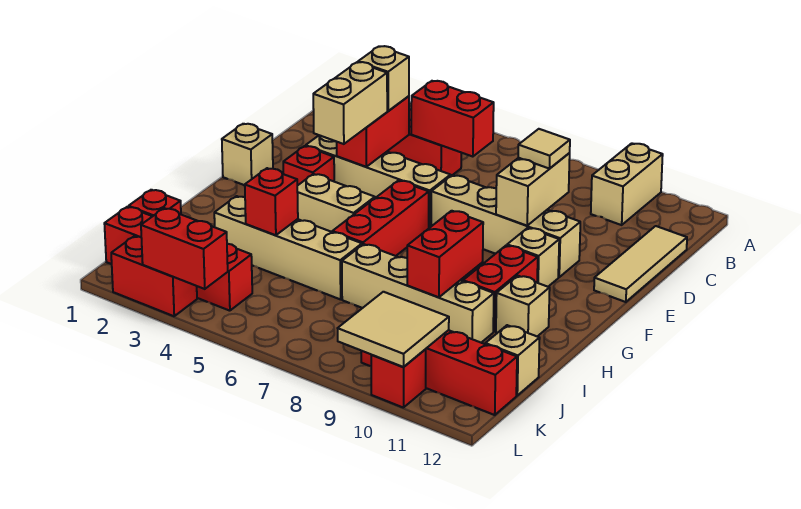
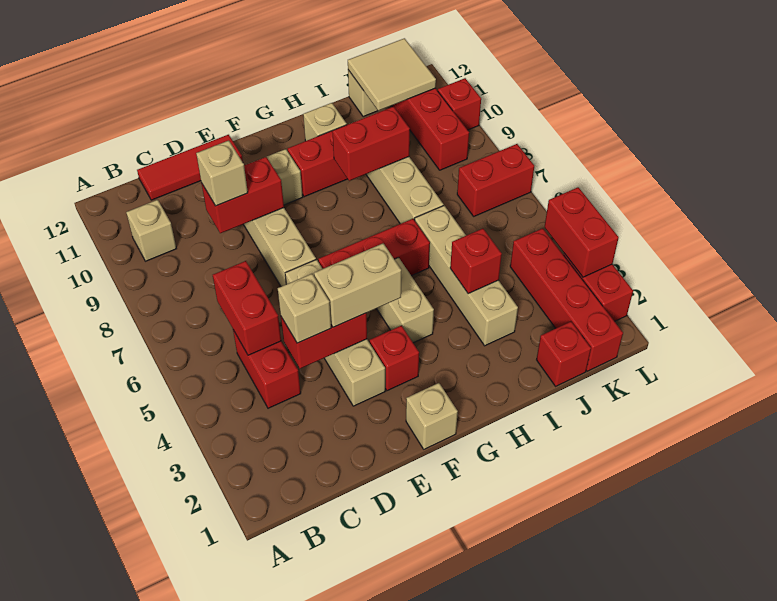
tan 1x2 brick [591,143,663,225] -> tan 1x1 brick [126,200,176,261]
tan 1x3 tile [594,226,687,302] -> red 1x3 tile [137,135,243,200]
tan 1x2 brick [496,153,570,226] -> red 1x2 brick [202,157,284,233]
tan 1x1 tile [518,129,570,169] -> tan 1x1 brick [196,140,248,206]
none -> red 1x2 brick [457,144,534,216]
tan 2x2 tile [338,292,449,367] -> tan 2x2 tile moved to [348,38,436,111]

